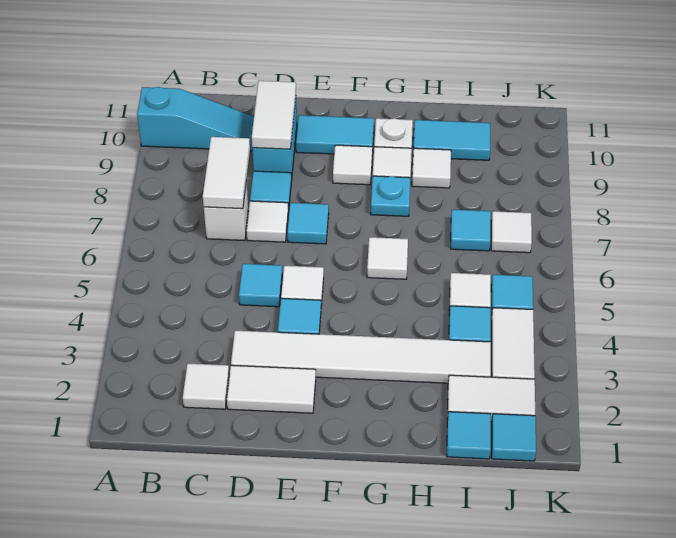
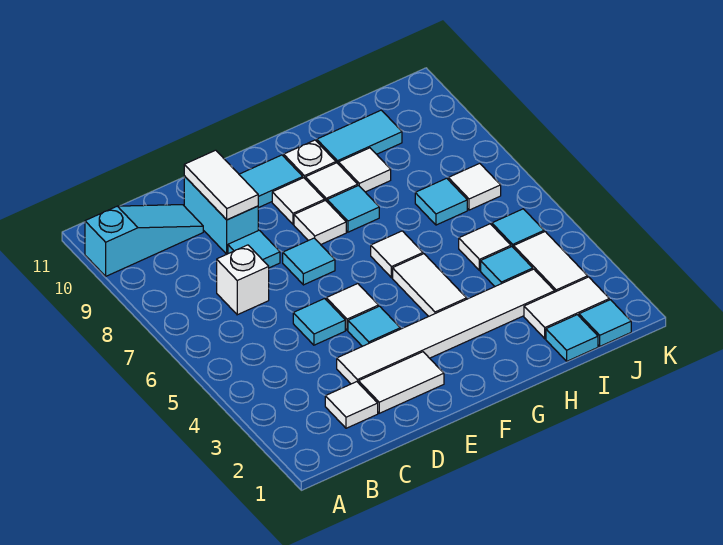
white 1x2 tile [203,137,250,209] -> white 1x2 tile moved to [393,254,467,316]
white 1x1 tile [246,201,288,242] -> white 1x1 tile moved to [294,201,346,244]
cyan 1x1 plate [371,176,411,216] -> cyan 1x1 tile [327,186,379,232]

